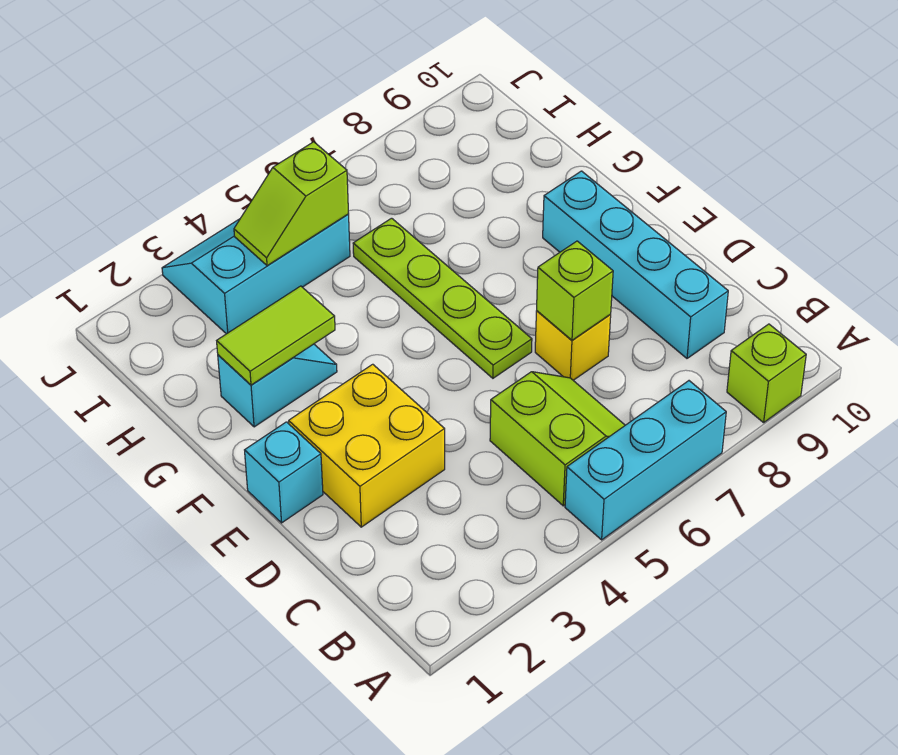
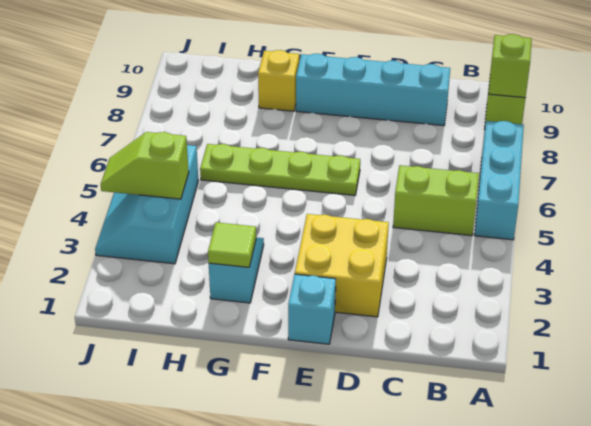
yellow 1x1 brick [535,311,611,380] -> yellow 1x1 brick moved to [258,50,299,111]
lime 1x1 brick [537,241,613,340] -> lime 1x1 brick moved to [488,34,532,98]
lime 1x2 tile [217,286,335,385] -> lime 1x1 tile [208,222,256,267]
lime 1x2 slope [234,142,349,266] -> lime 1x2 slope turned to [101,132,189,199]

